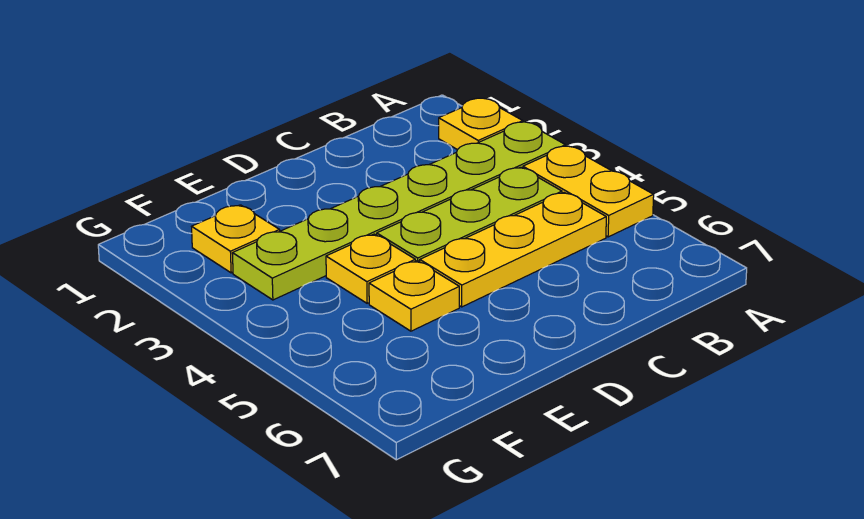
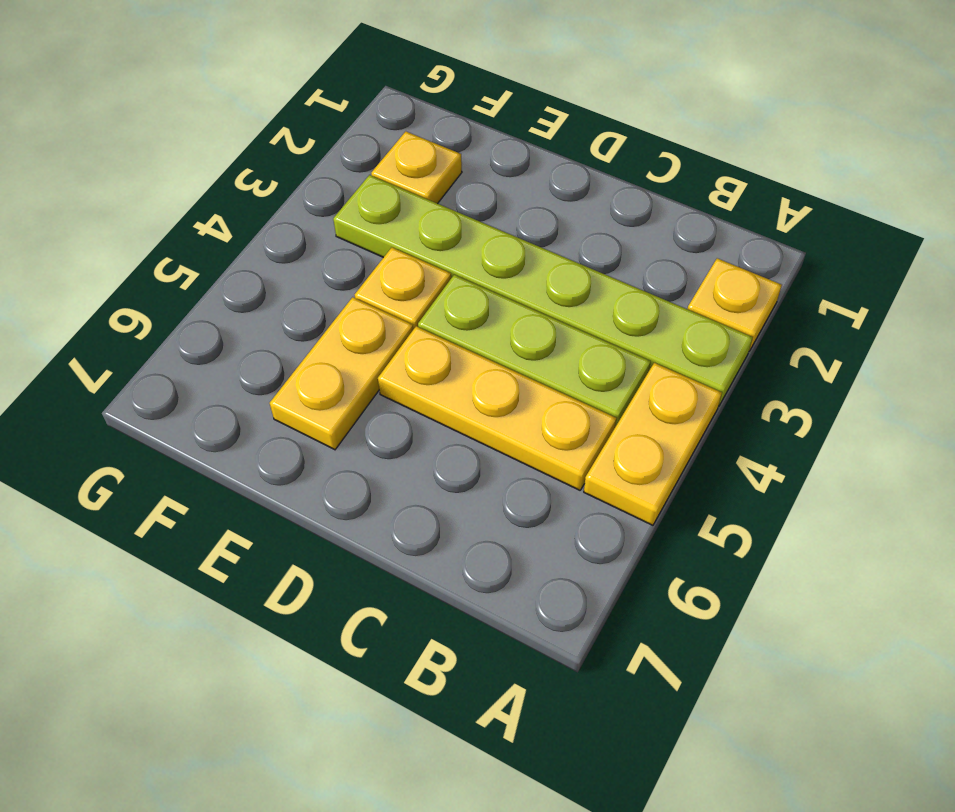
yellow 1x1 plate [369,261,459,331] -> yellow 1x2 plate [270,297,413,450]

